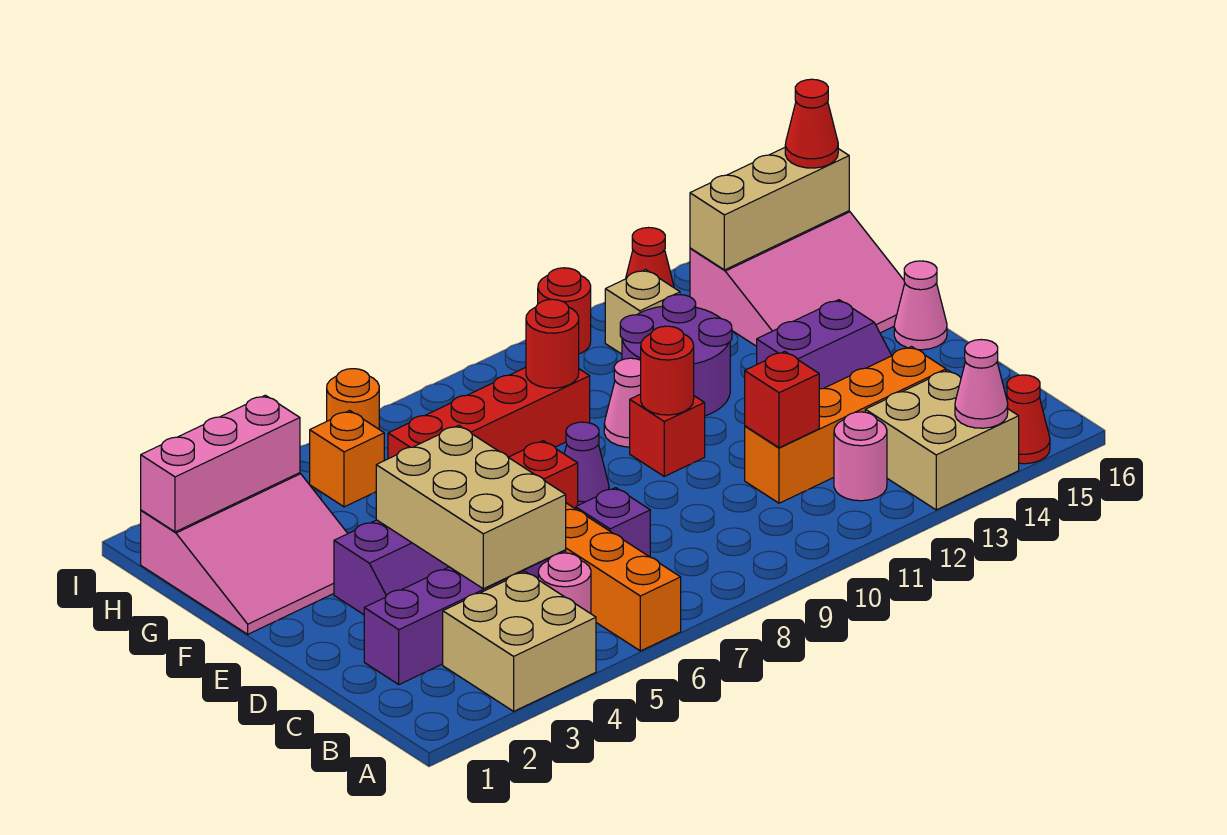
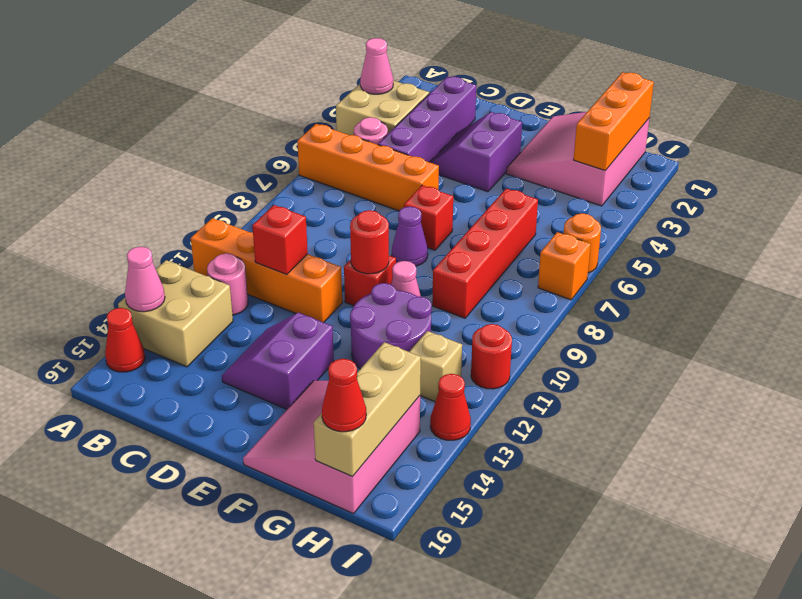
tan 2x3 brick [376,425,566,589] -> none
purple 1x1 brick [576,488,650,557] -> none
orange 1x4 brick [745,347,946,503] -> orange 1x4 brick turned to [191,218,342,322]
pink 1x1 cone [894,261,947,350] -> pink 1x1 cone moved to [360,38,393,94]
red 1x1 round brick [526,299,579,388] -> none
pink 1x3 brick [141,395,300,532] -> orange 1x3 brick [574,72,654,170]
orange 1x1 brick [310,411,384,507] -> orange 1x1 brick moved to [538,232,591,300]

